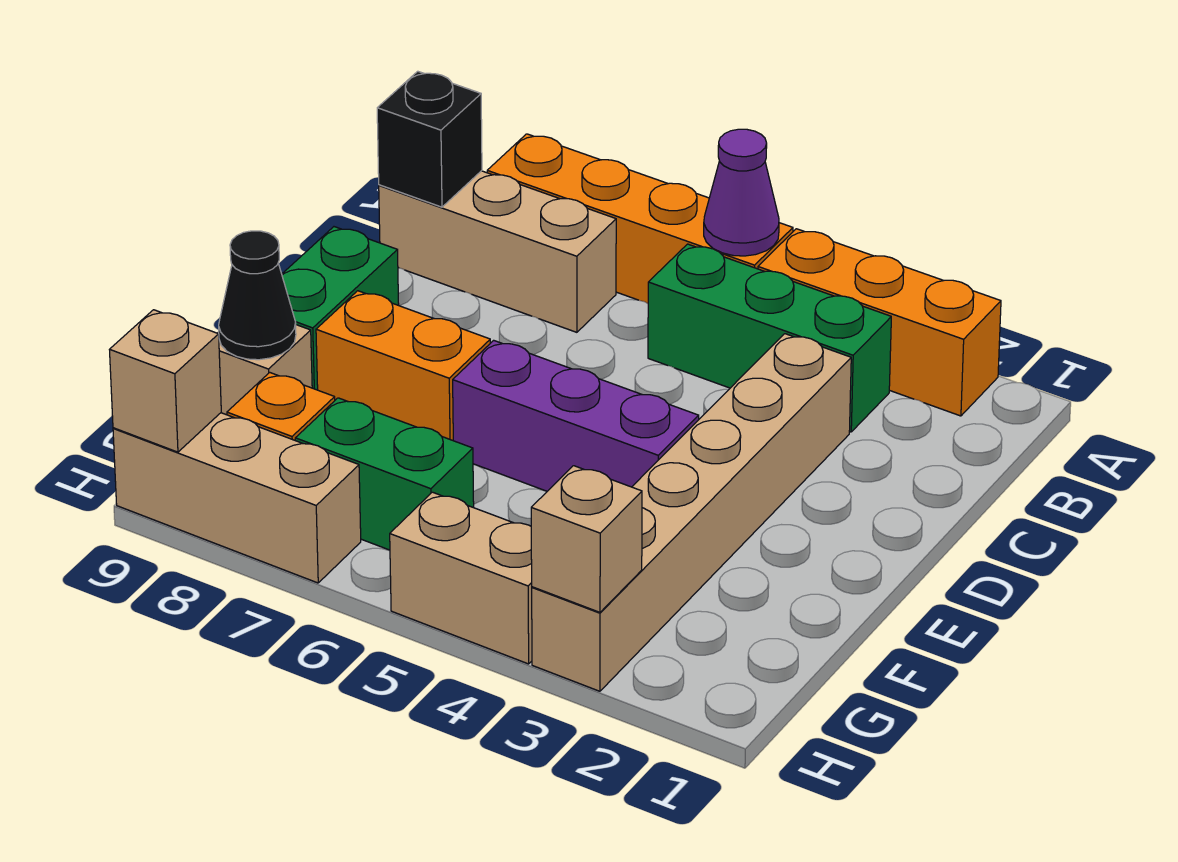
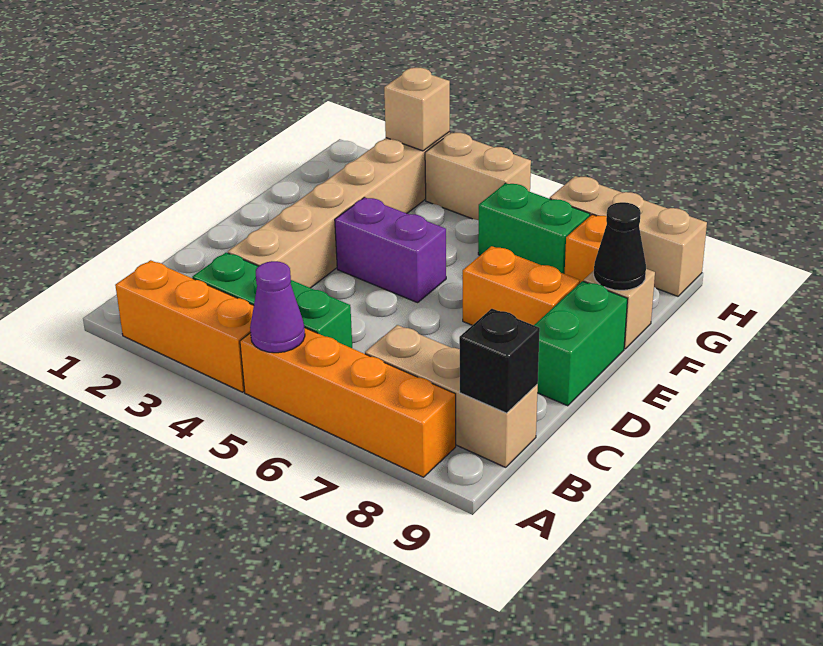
purple 1x3 brick [453,340,699,491] -> purple 1x2 brick [335,197,446,303]
tan 1x1 brick [109,310,221,452] -> none

